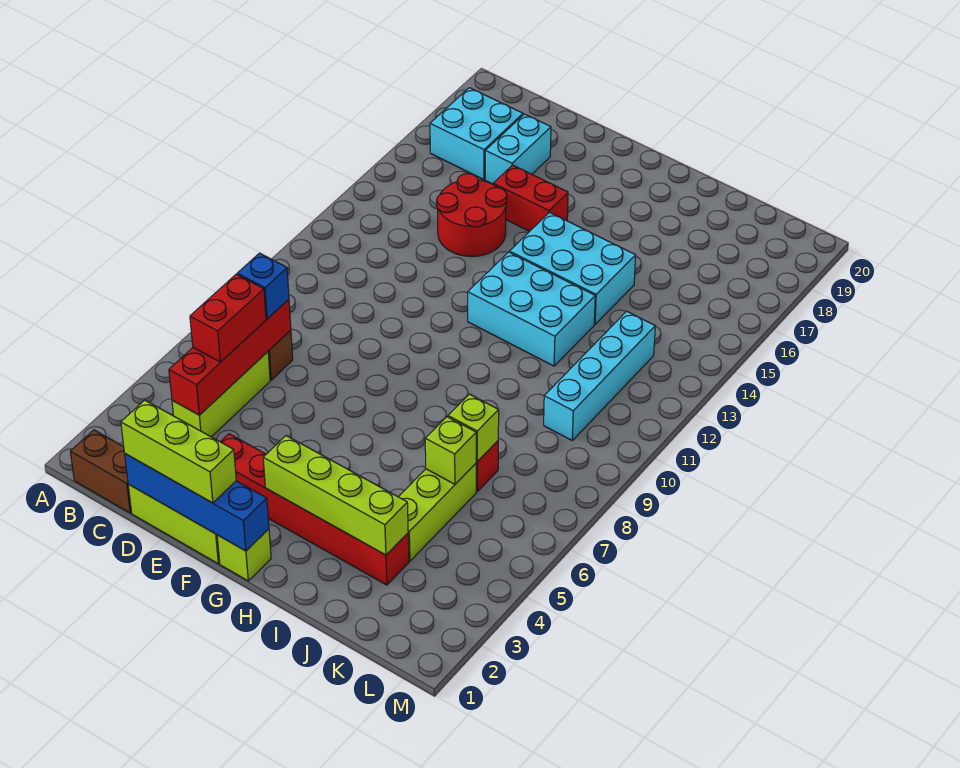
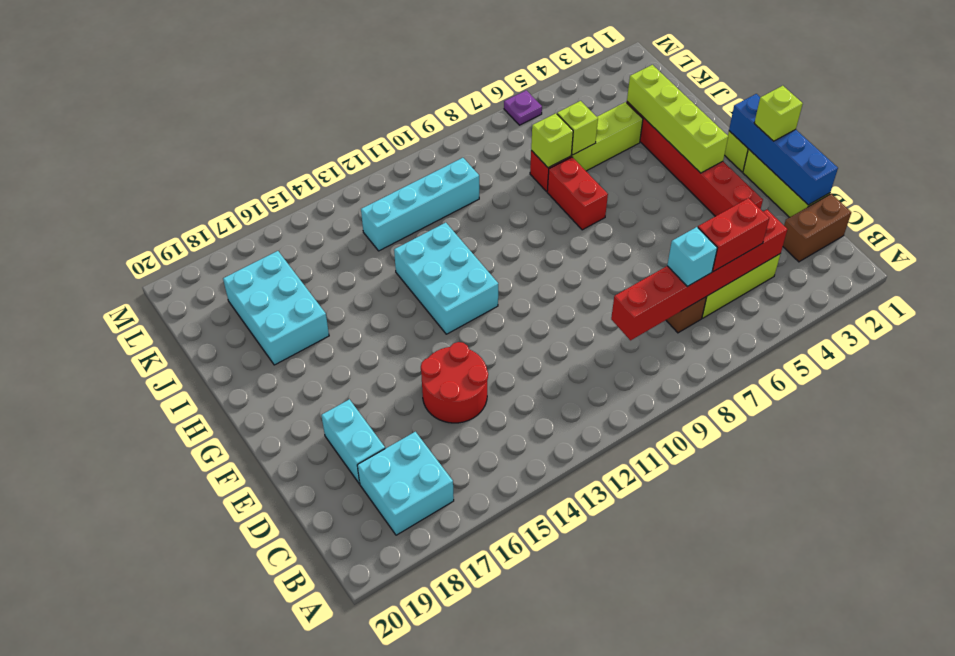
brown 1x2 brick [70,430,131,513] -> brown 1x2 brick turned to [783,194,851,262]
red 1x4 brick [169,299,291,415] -> red 1x6 brick [611,210,787,340]
blue 1x1 brick [237,253,289,319] -> cyan 1x1 brick [667,227,717,287]
lime 1x3 brick [121,400,236,503] -> lime 1x1 brick [754,86,803,141]
cyan 1x2 brick [485,114,551,184] -> cyan 1x2 brick turned to [321,399,385,484]
red 1x2 brick [493,165,568,231] -> red 1x2 brick moved to [547,157,608,230]
cyan 2x3 brick [510,212,636,324] -> cyan 2x3 brick moved to [223,251,329,365]
none -> purple 1x1 plate [504,90,542,125]

